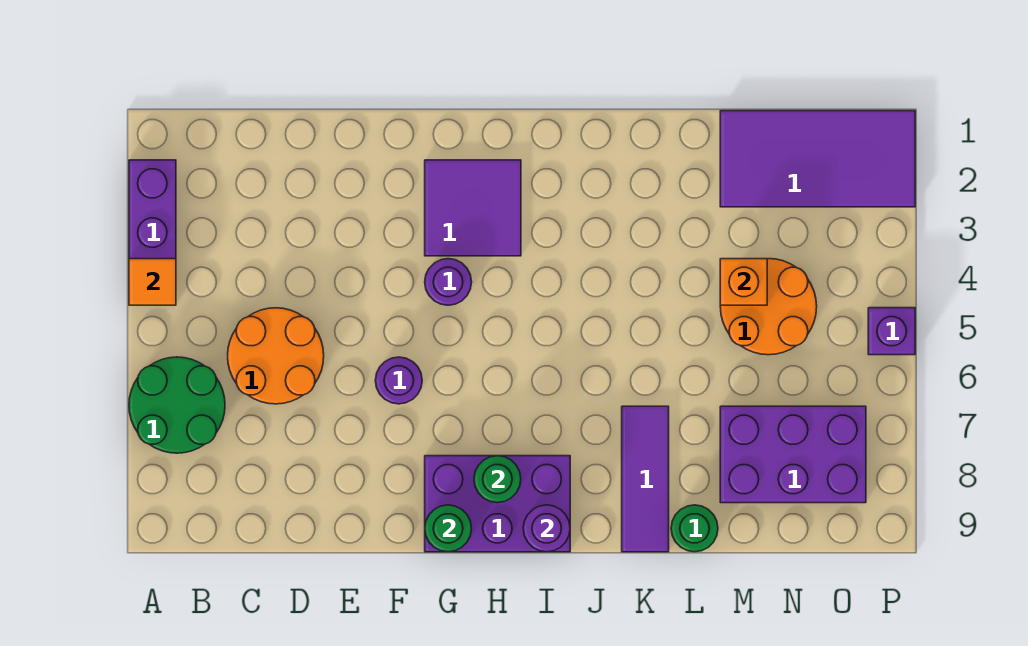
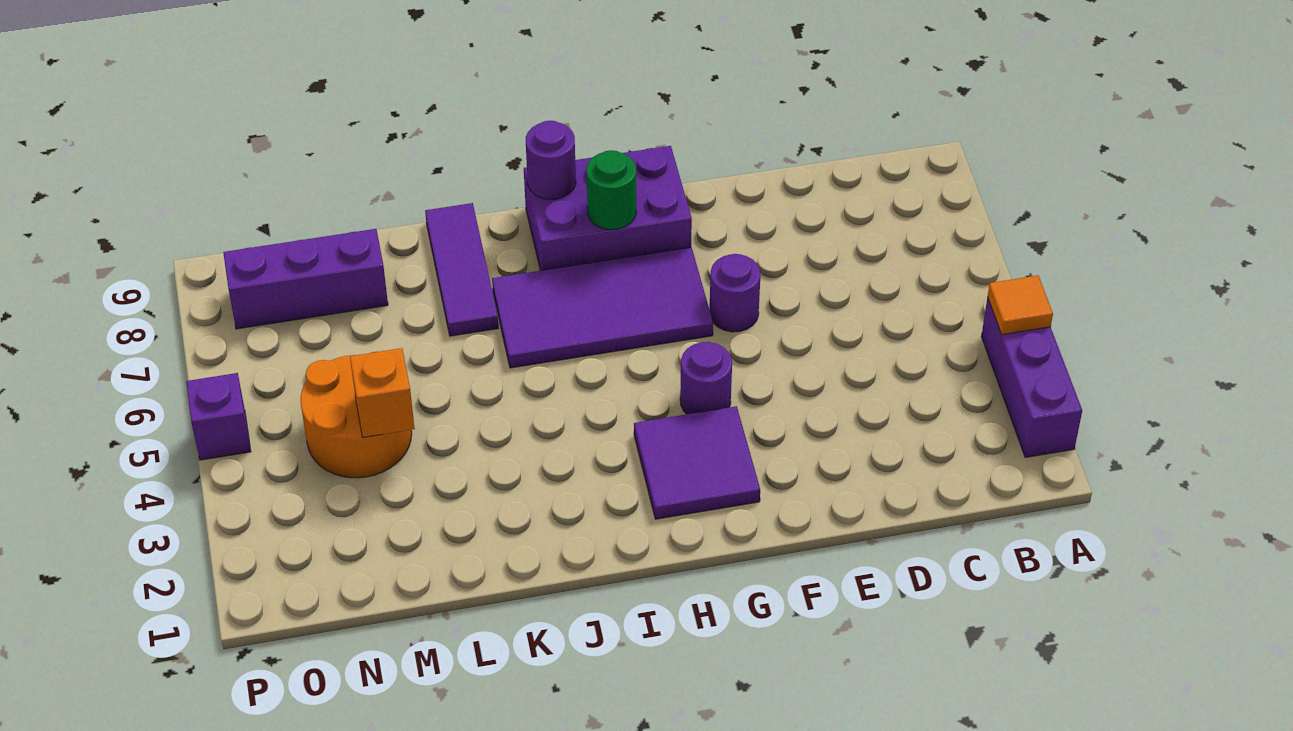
green 2x2 round brick [129,357,225,453] -> none
orange 2x2 round brick [228,308,324,404] -> none
green 1x1 round brick [425,505,472,552] -> none
green 1x1 round brick [671,505,718,552] -> none
purple 2x4 tile [720,111,915,207] -> purple 2x4 tile moved to [492,247,713,368]
purple 2x3 brick [720,406,866,503] -> purple 1x3 brick [223,229,388,329]

